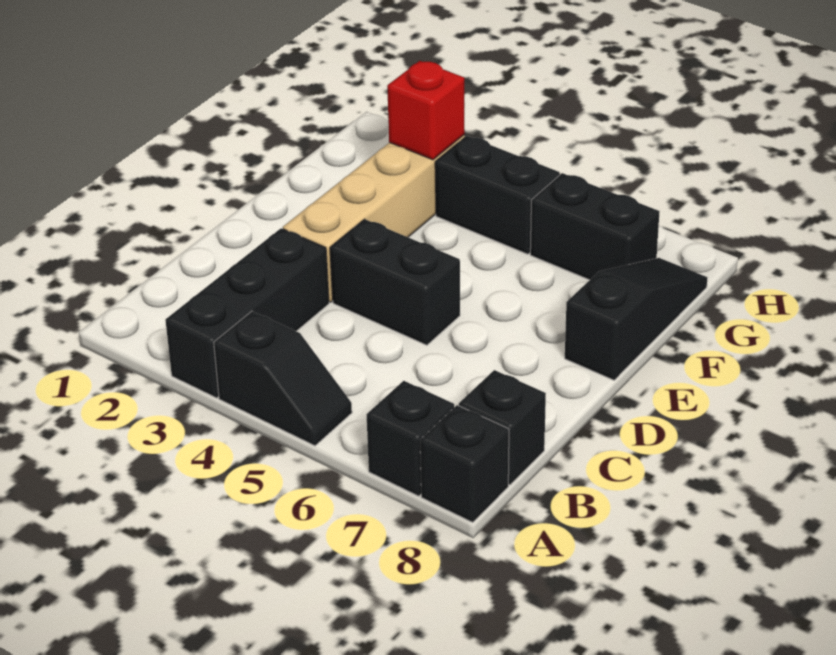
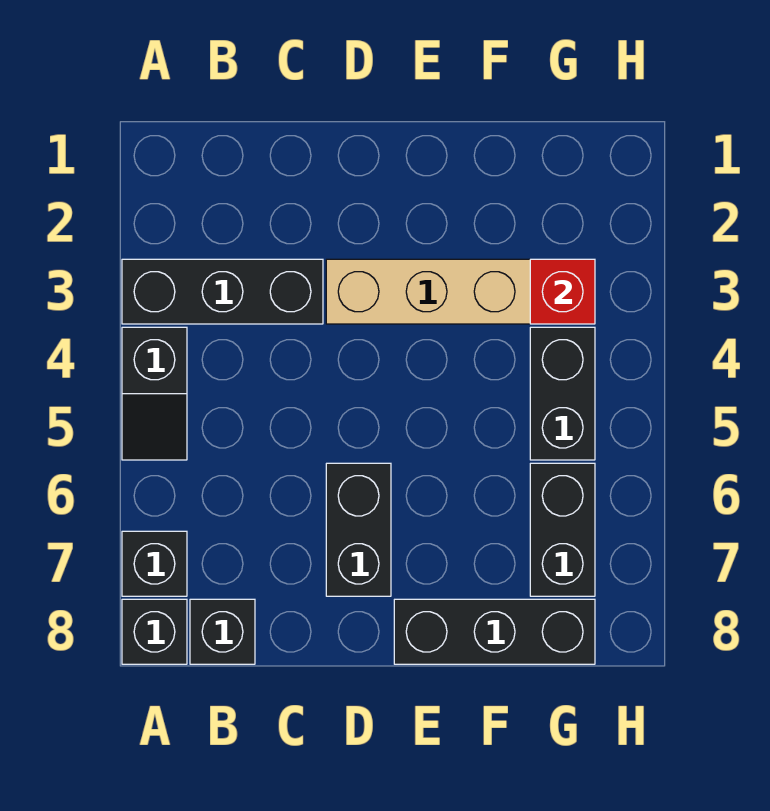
black 1x2 brick [330,219,460,345] -> black 1x2 brick moved to [326,463,391,596]
black 1x3 slope [565,258,708,380] -> black 1x3 brick [394,599,595,664]

